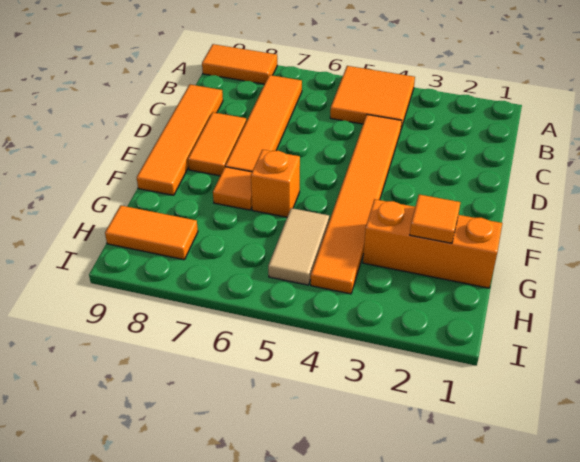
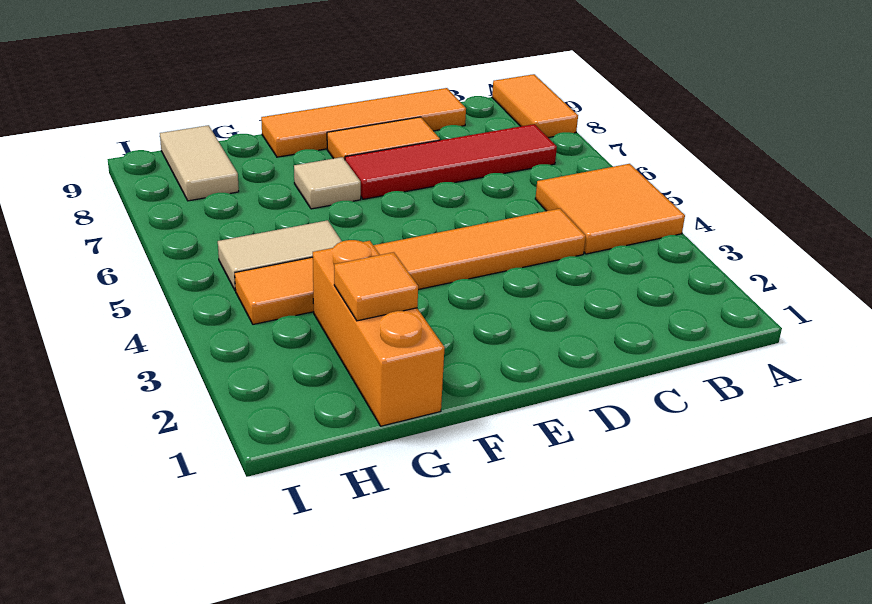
orange 1x4 tile [225,75,302,172] -> red 1x4 tile [345,124,557,199]
orange 1x1 brick [251,150,300,217] -> none
orange 1x1 tile [213,167,252,210] -> tan 1x1 tile [294,157,361,209]
orange 1x2 tile [105,205,198,260] -> tan 1x2 tile [160,125,239,201]

